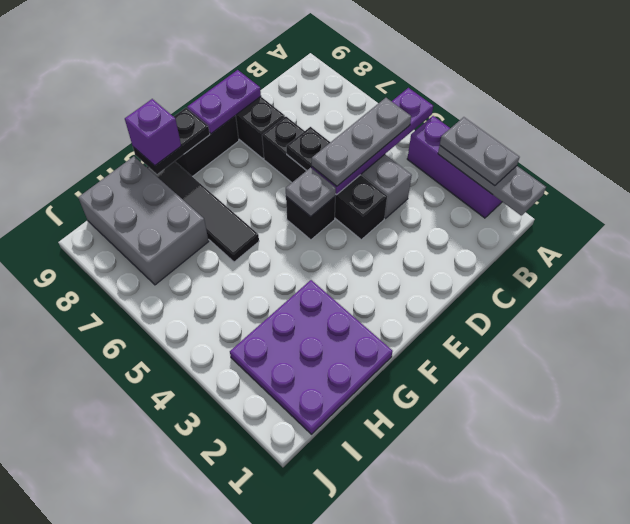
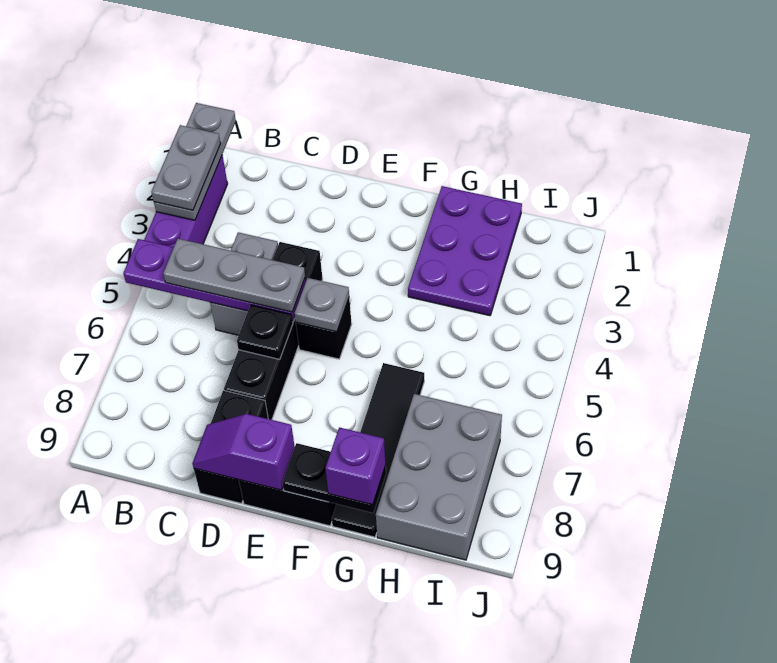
purple 1x2 plate [187,70,261,134] -> purple 1x2 slope [192,414,295,490]
purple 3x3 plate [230,280,393,434] -> purple 2x3 plate [408,186,522,316]

